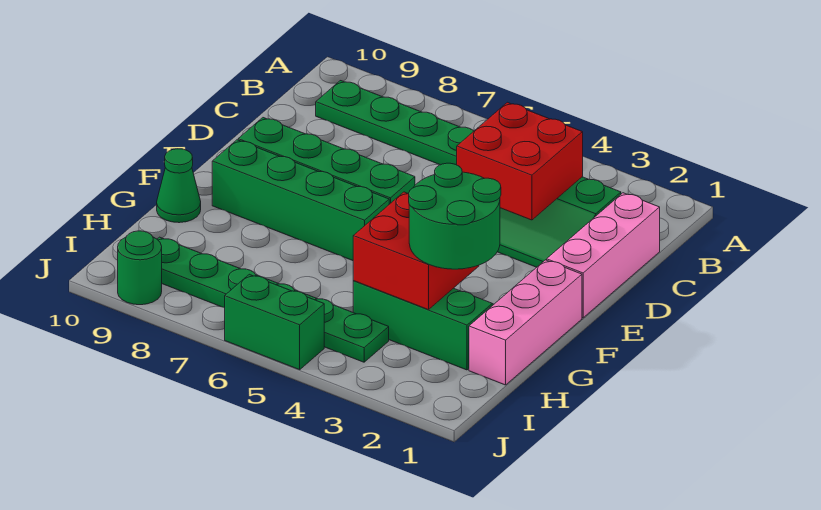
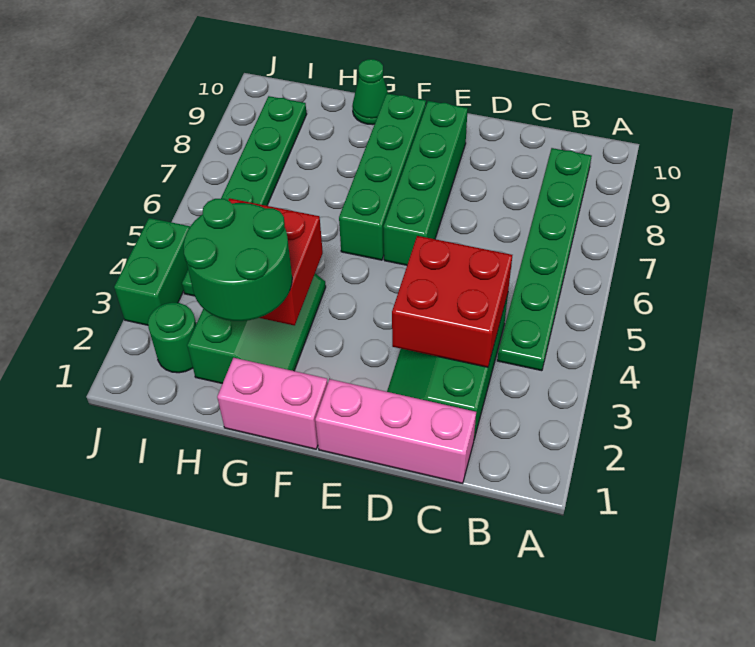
pink 1x3 brick [469,260,582,385] -> pink 1x2 brick [217,358,328,449]
green 1x2 brick [225,274,324,370] -> green 1x2 brick moved to [114,218,190,325]
green 1x1 round brick [118,231,162,305] -> green 1x1 round brick moved to [148,303,196,373]

